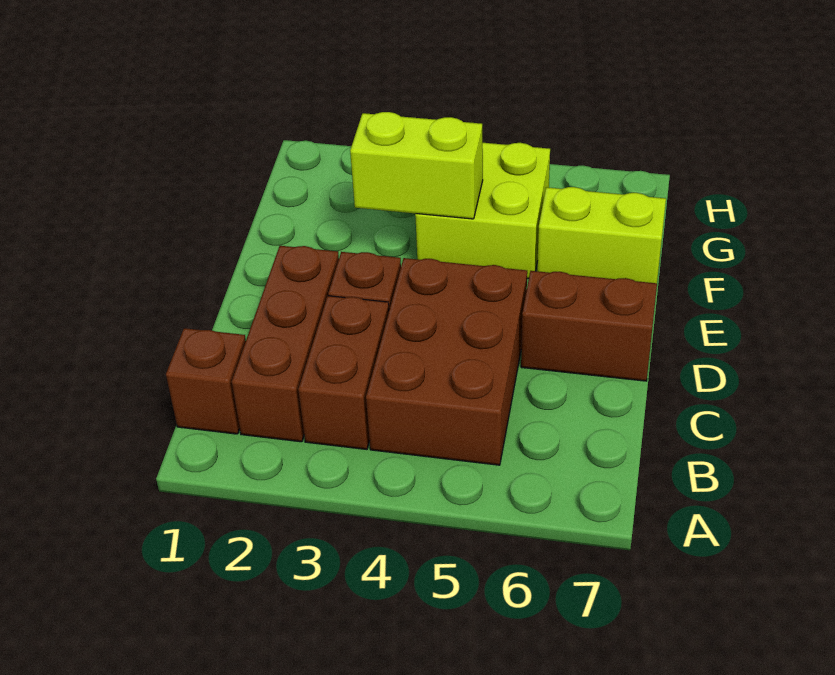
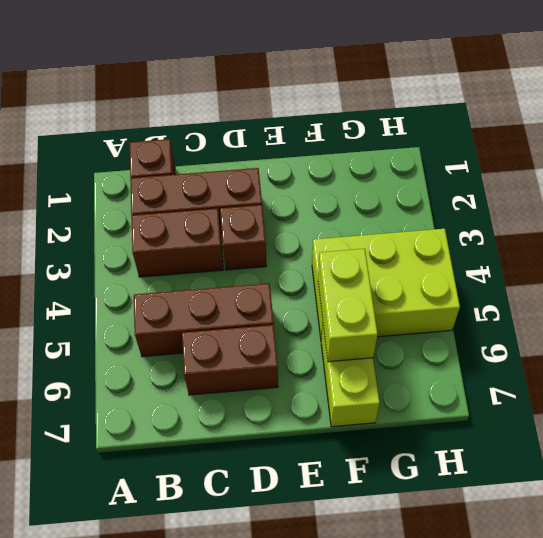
brown 2x3 brick [366,258,527,465] -> brown 1x3 brick [134,283,274,357]
brown 1x2 brick [521,271,657,381] -> brown 1x2 brick turned to [182,325,278,395]
lime 1x2 brick [350,112,483,219] -> lime 1x2 brick moved to [318,249,378,362]
lime 2x2 brick [415,143,550,279] -> lime 2x3 brick [312,229,460,340]

